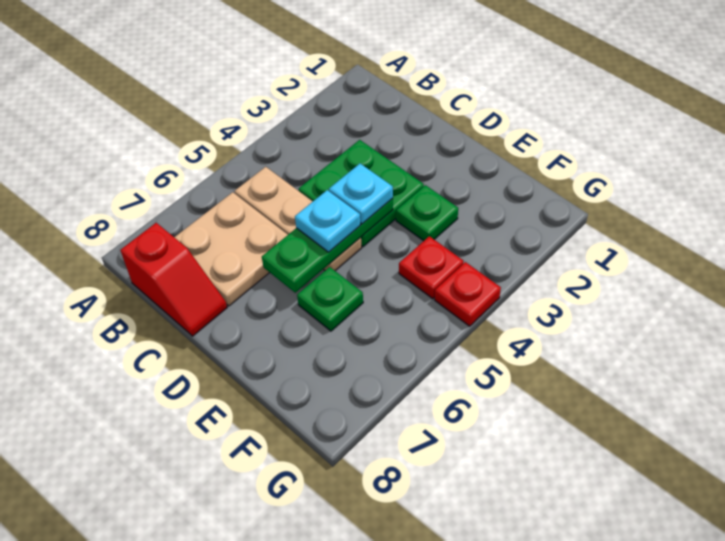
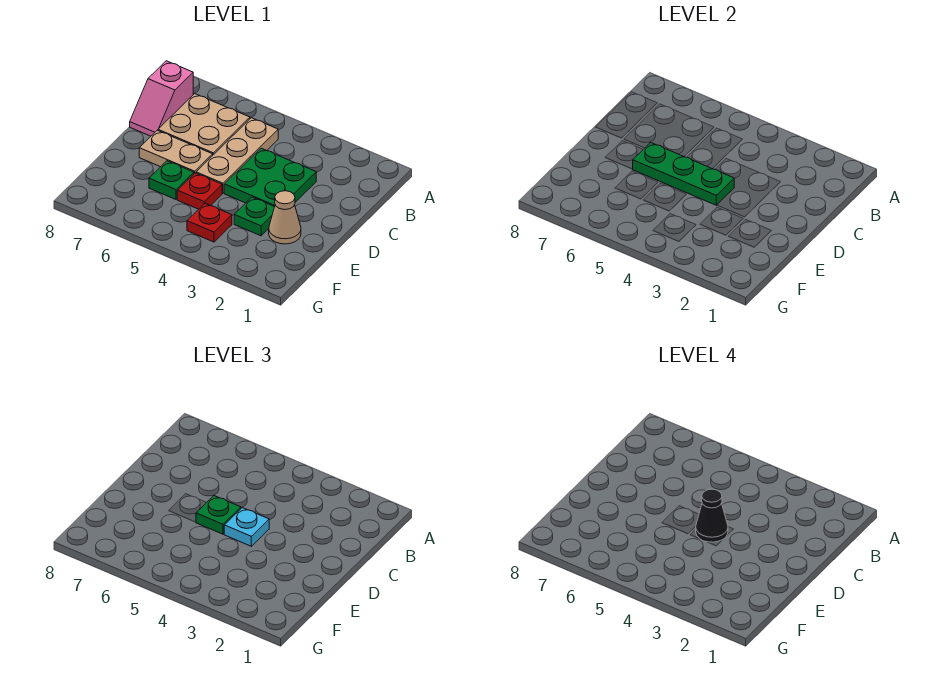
red 1x2 slope [121,223,227,336] -> pink 1x2 slope [130,61,193,136]
none -> black 1x1 cone [696,489,728,542]
cyan 1x1 plate [295,190,360,252] -> green 1x1 plate [196,496,241,534]
none -> tan 1x2 plate [139,130,213,173]
none -> tan 1x1 cone [269,191,301,244]
red 1x1 plate [435,262,501,326] -> red 1x1 plate moved to [177,173,222,209]

